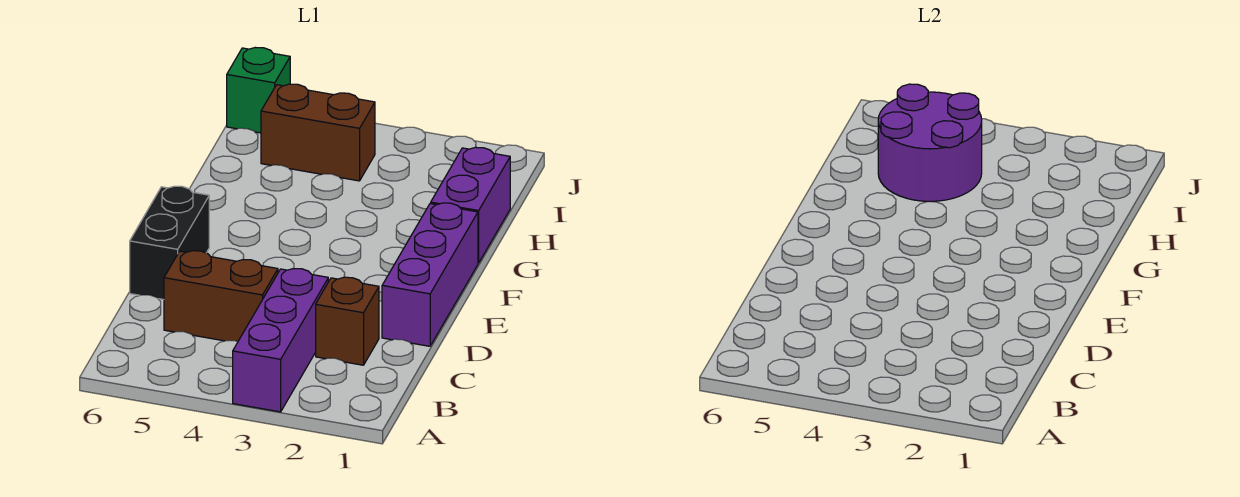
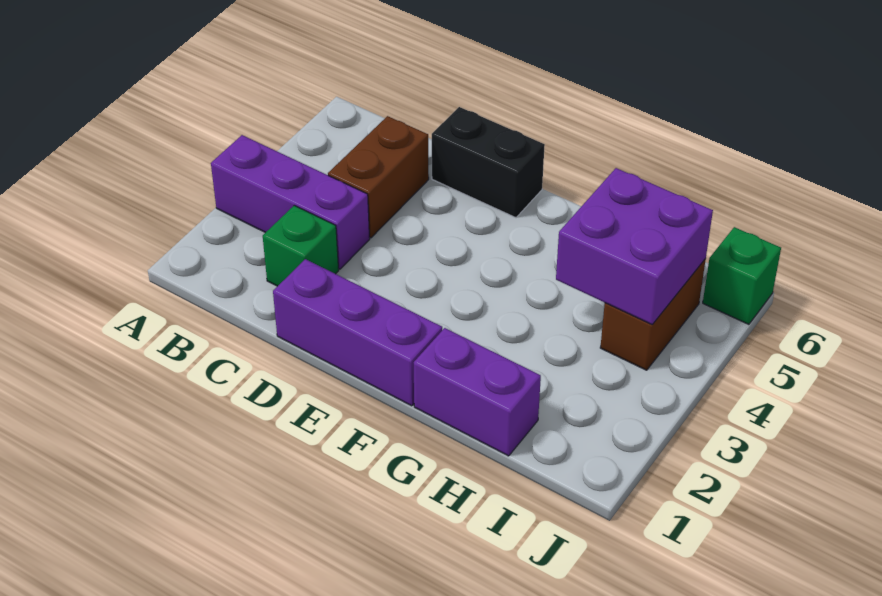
brown 1x1 brick [316,277,379,365] -> green 1x1 brick [263,205,339,286]
purple 2x2 round brick [878,84,982,201] -> purple 2x2 brick [556,168,713,325]

